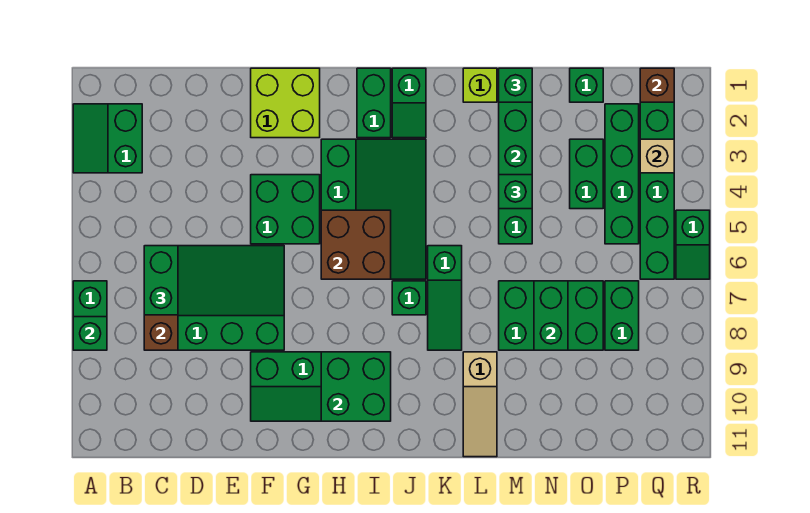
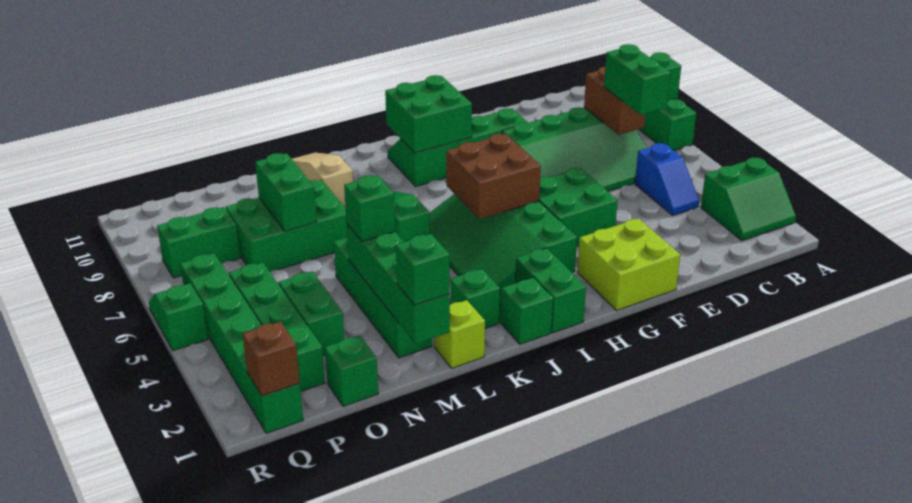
green 2x2 slope [73,104,142,173] -> green 2x2 slope turned to [701,157,796,241]
none -> blue 1x2 slope [635,143,699,215]
green 1x1 brick [392,281,426,315] -> green 1x1 brick moved to [450,269,500,328]
green 1x2 brick [605,281,639,350] -> green 1x2 brick turned to [157,207,240,278]
tan 1x1 brick [640,139,674,173] -> none

